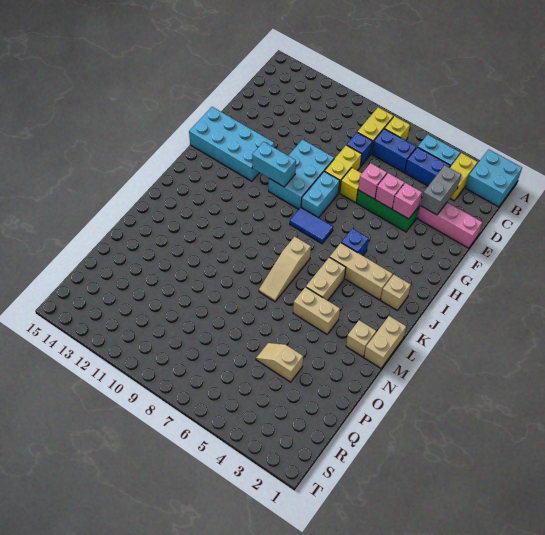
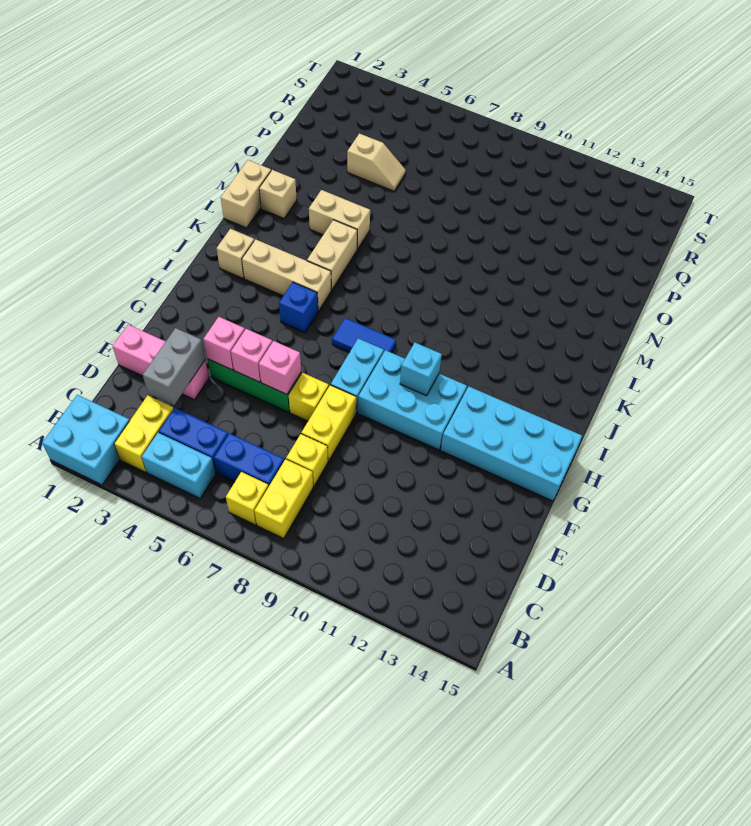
blue 1x1 brick [347,132,373,167] -> yellow 1x1 brick [286,434,328,486]
cyan 2x3 brick [269,140,334,209] -> cyan 2x3 brick turned to [358,350,467,450]
cyan 1x2 brick [252,142,296,187] -> cyan 1x1 brick [400,343,442,396]
tan 1x3 slope [259,237,311,302] -> none

